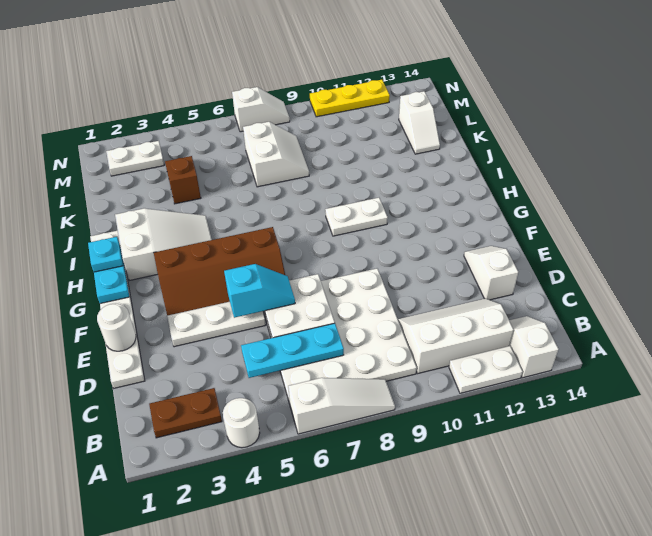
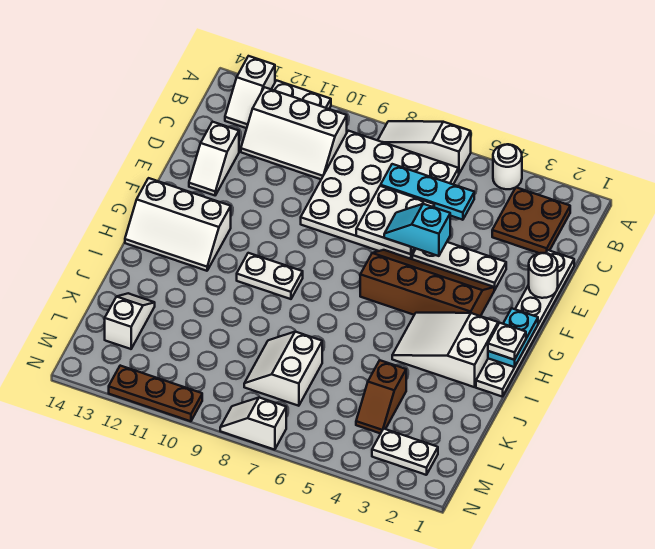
brown 1x2 plate [149,388,222,438] -> brown 2x2 plate [492,187,570,253]
none -> white 2x3 slope [125,178,231,271]
cyan 1x1 plate [88,237,123,272] -> white 1x1 plate [488,323,526,360]
yellow 1x3 plate [310,80,390,117] -> brown 1x3 plate [109,366,202,421]

